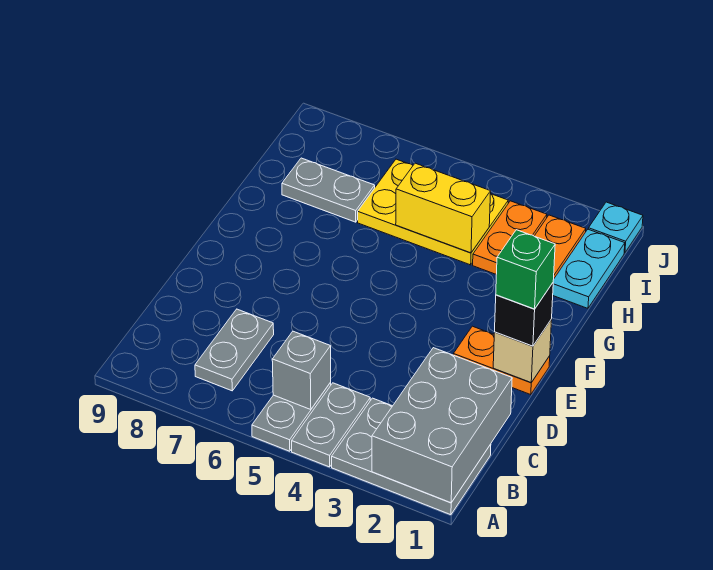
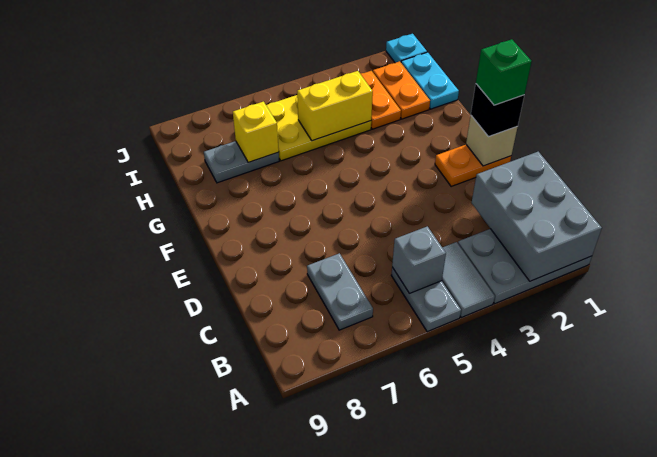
grey 1x2 plate [292,383,370,467] -> grey 1x2 tile [442,242,495,317]
none -> yellow 1x1 brick [233,102,279,162]

